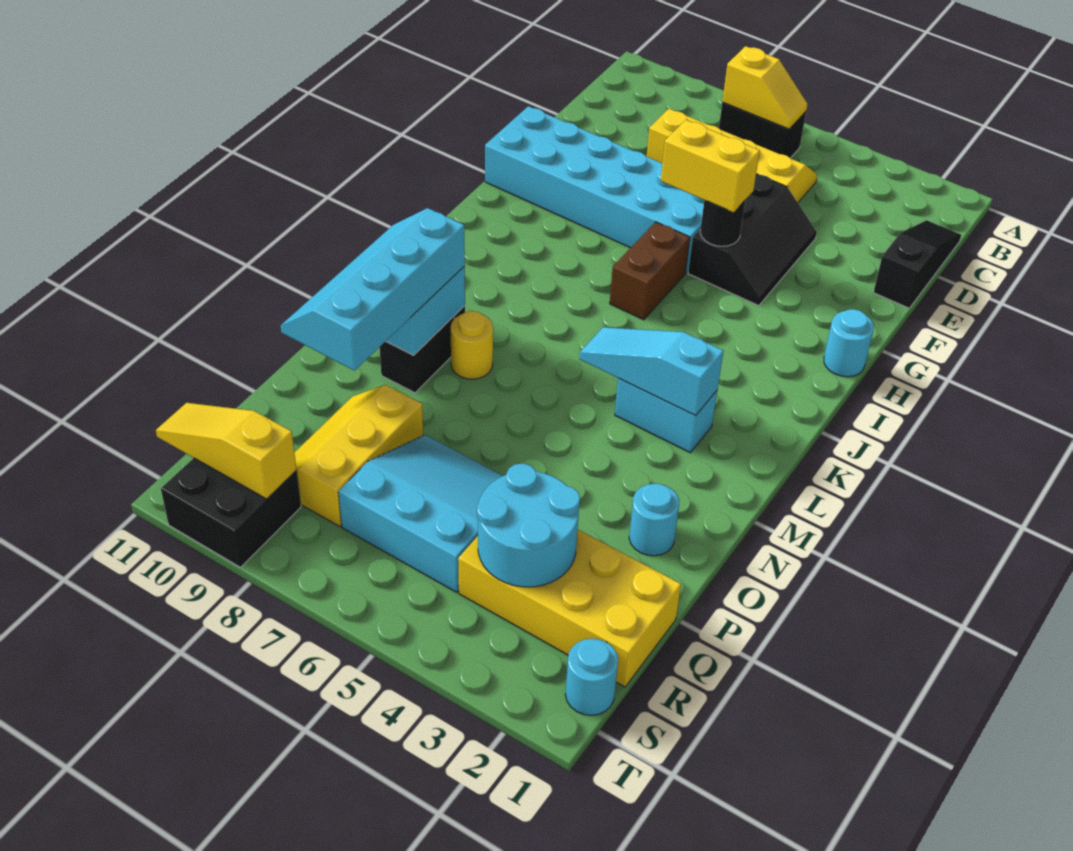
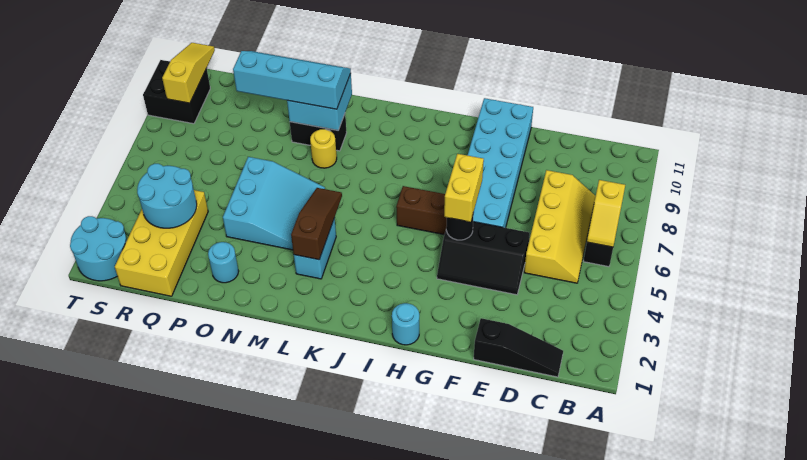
cyan 1x3 slope [579,327,723,415] -> brown 1x3 slope [291,188,342,260]
cyan 3x3 slope [338,435,503,592] -> cyan 3x3 slope moved to [223,157,325,250]
yellow 2x3 slope [294,385,423,526] -> none
cyan 1x1 round brick [565,638,618,715] -> cyan 2x2 round brick [70,216,127,281]

